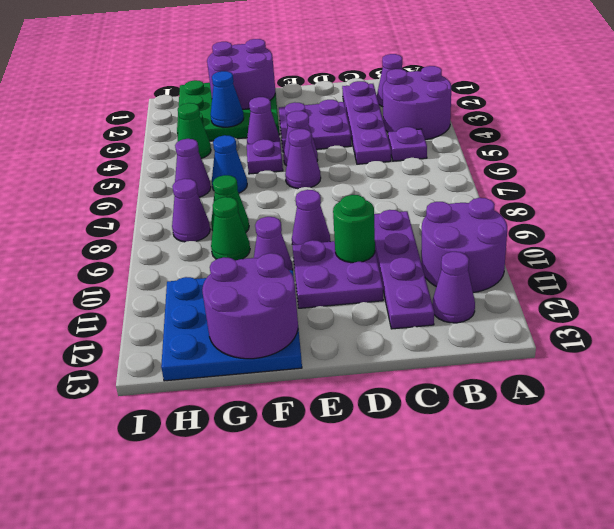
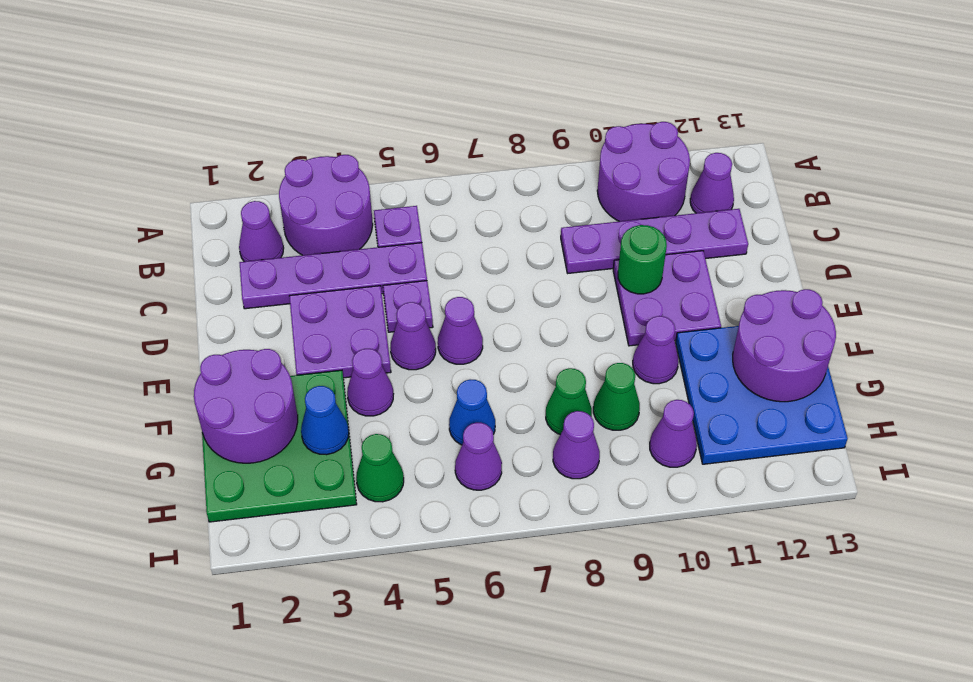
purple 1x1 cone [292,190,330,245] -> purple 1x1 cone moved to [650,400,697,467]
purple 1x1 plate [247,139,283,174] -> purple 1x1 plate moved to [383,281,433,332]

